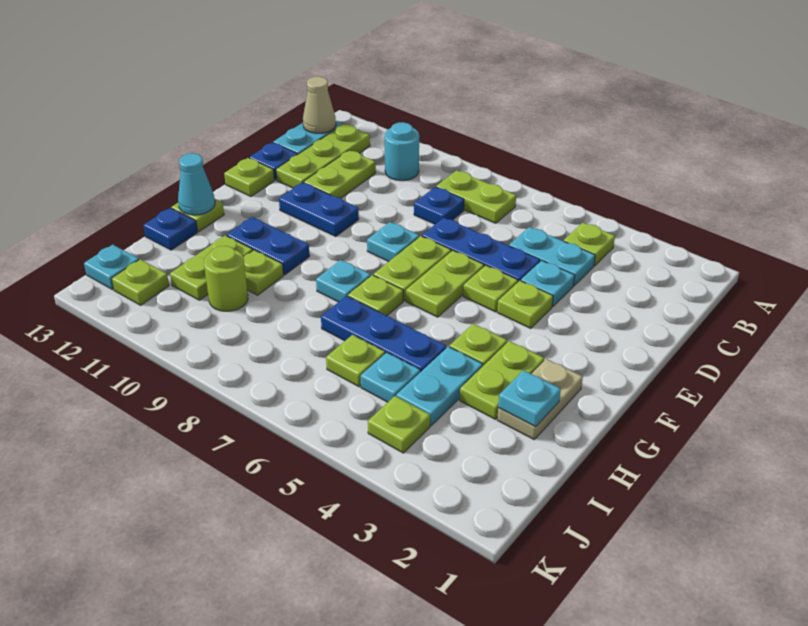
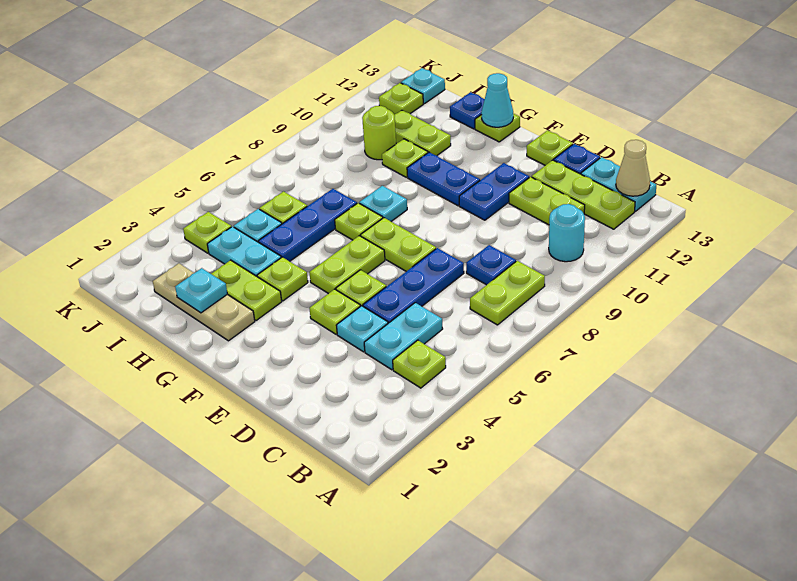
lime 1x2 plate [406,251,484,317] -> lime 1x2 plate turned to [309,236,385,294]
cyan 1x1 plate [367,222,419,262] -> none
tan 1x2 plate [497,359,583,439] -> tan 1x3 plate [153,263,255,341]
blue 1x2 plate [227,217,310,275] -> blue 1x2 plate turned to [407,152,480,206]

